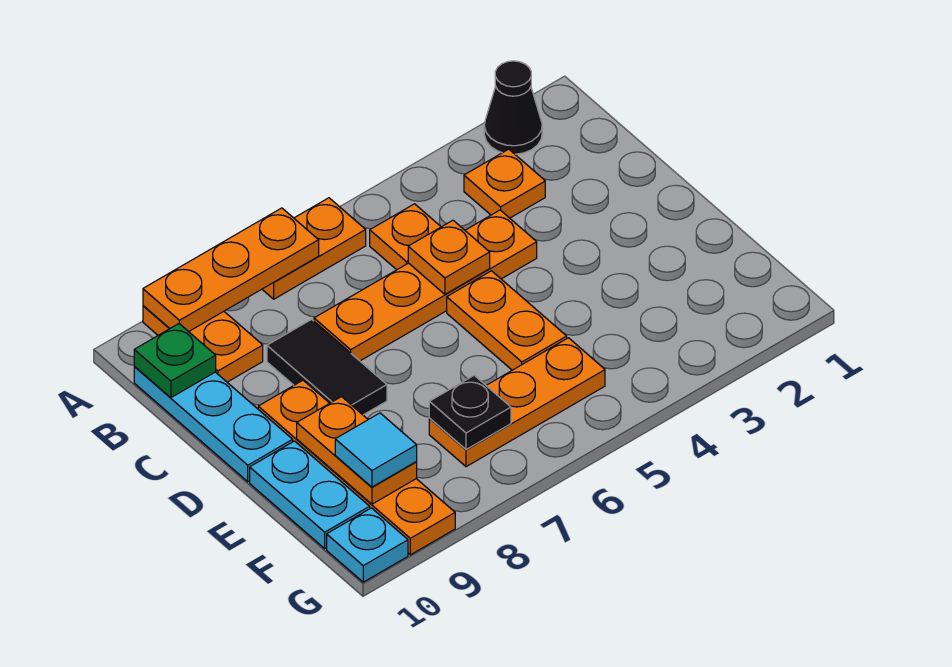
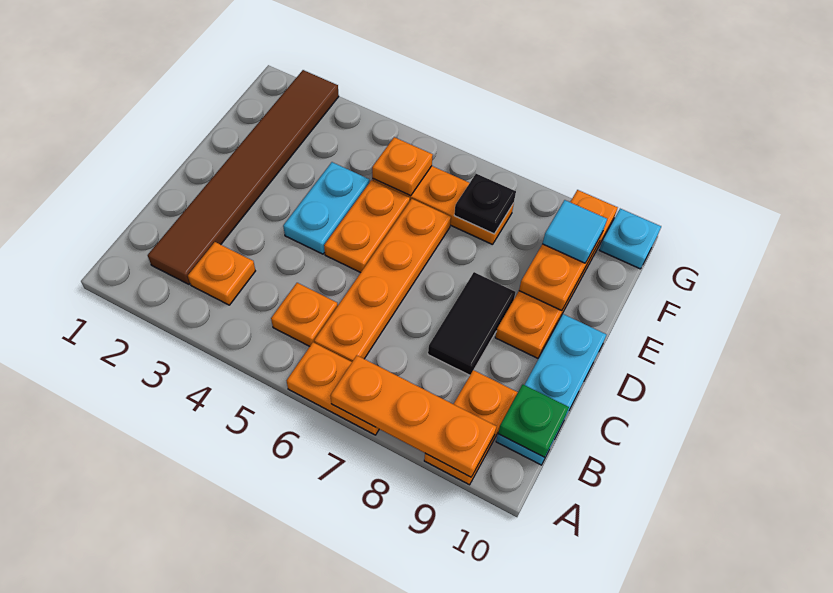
black 1x1 cone [484,61,542,154] -> none
none -> brown 1x6 tile [148,70,339,284]
orange 1x4 plate [314,210,537,361] -> orange 1x4 plate turned to [314,199,451,362]
orange 1x1 plate [408,220,490,294] -> orange 1x1 plate moved to [372,137,433,196]
cyan 1x2 plate [250,441,370,549] -> cyan 1x2 plate moved to [283,162,369,254]

